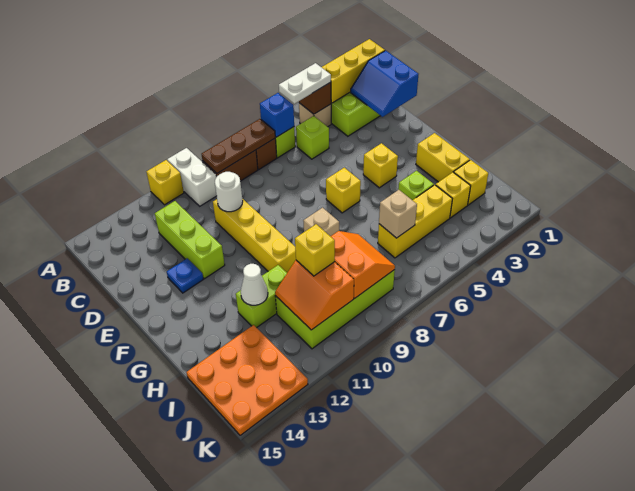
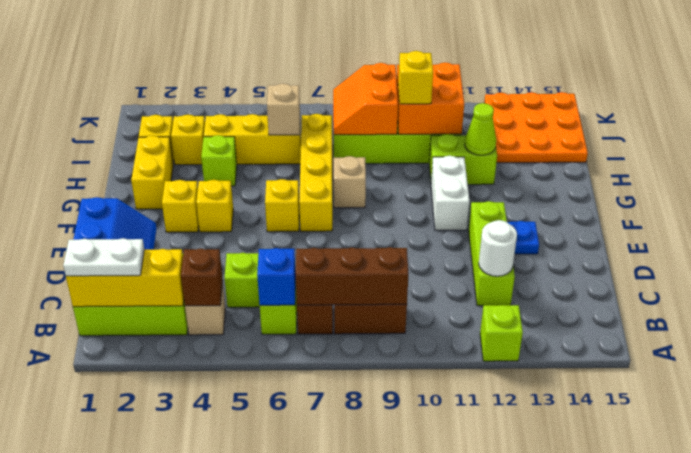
white 1x2 brick [167,148,217,206] -> white 1x2 brick moved to [431,156,469,230]
yellow 1x1 brick [146,160,184,205] -> yellow 1x1 brick moved to [162,180,199,232]
none -> lime 1x1 brick [480,305,523,361]
white 1x2 plate [279,63,331,104] -> white 1x2 plate moved to [63,238,144,276]
brown 1x3 plate [202,119,275,173] -> brown 1x3 brick [296,247,409,305]
yellow 1x4 brick [213,199,296,273] -> yellow 1x4 brick moved to [299,114,332,231]
white 1x1 round brick [215,172,243,212] -> white 1x1 round brick moved to [479,220,517,276]
white 1x1 cone [241,264,268,305] -> lime 1x1 cone [465,103,496,155]
orange 2x2 slope [275,260,354,330] -> orange 2x2 brick [397,63,464,134]

